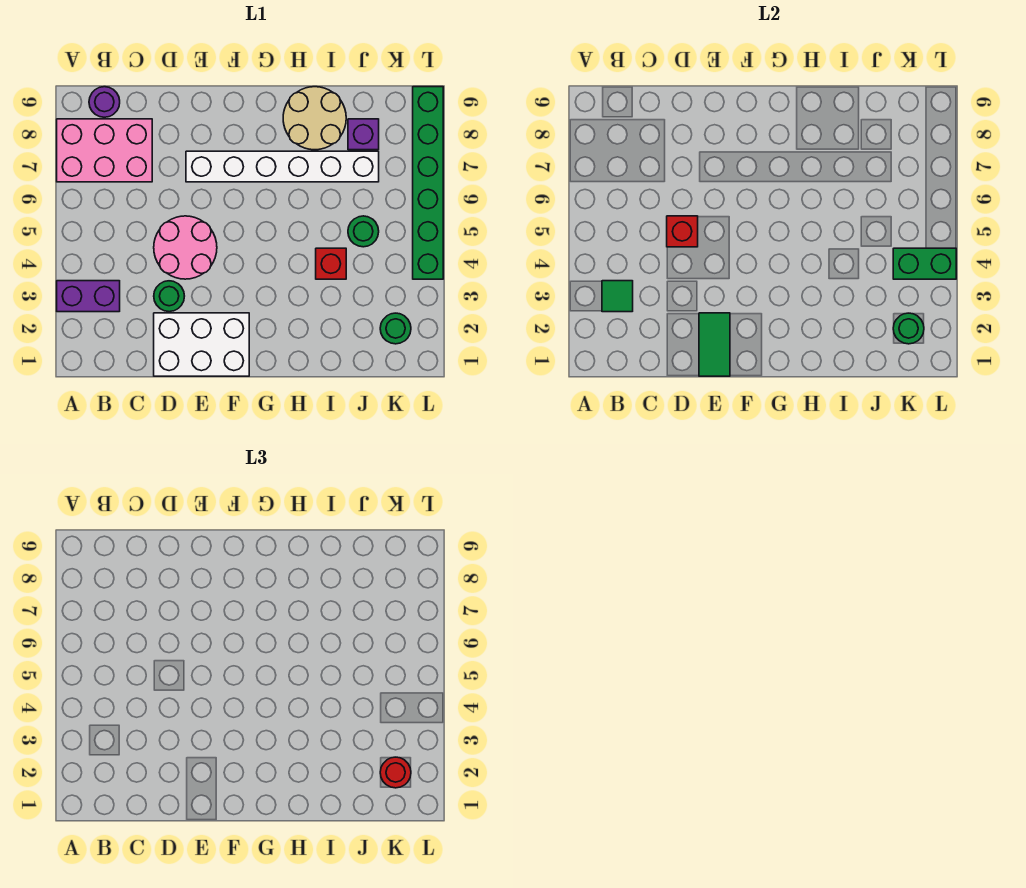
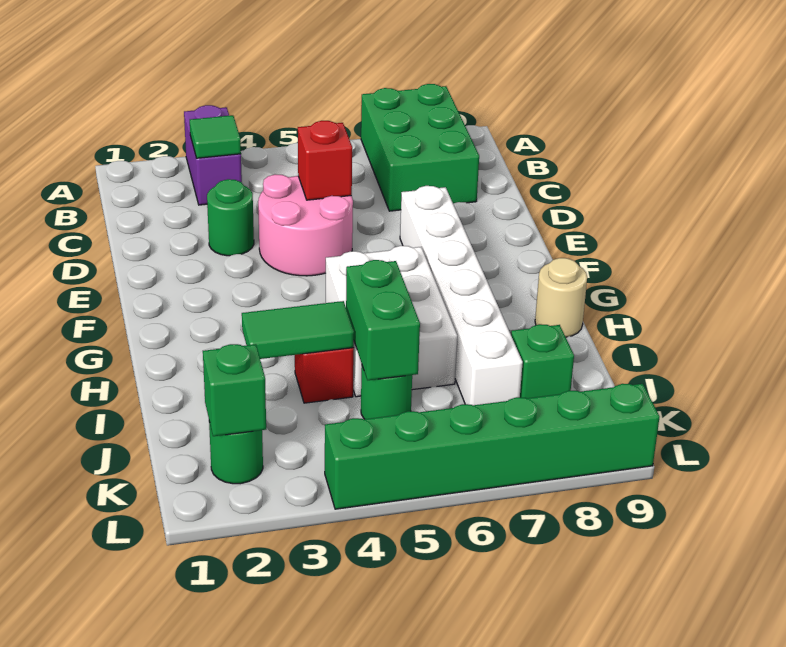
pink 2x3 brick [57,119,152,182] -> green 2x3 brick [361,84,479,211]
purple 1x1 round brick [89,87,120,117] -> none
white 2x3 brick [154,313,249,376] -> white 2x3 brick moved to [326,246,457,397]
green 1x2 tile [699,313,730,376] -> green 1x2 tile moved to [242,301,354,359]
tan 2x2 round brick [283,87,346,150] -> tan 1x1 round brick [535,258,587,337]
purple 1x1 brick [348,119,379,150] -> green 1x1 brick [511,324,574,398]
green 1x1 round brick [893,313,924,344] -> green 1x1 brick [203,344,266,436]
red 1x1 round brick [380,757,411,788] -> none
green 1x2 brick [893,248,956,279] -> green 1x2 brick moved to [346,260,420,380]

